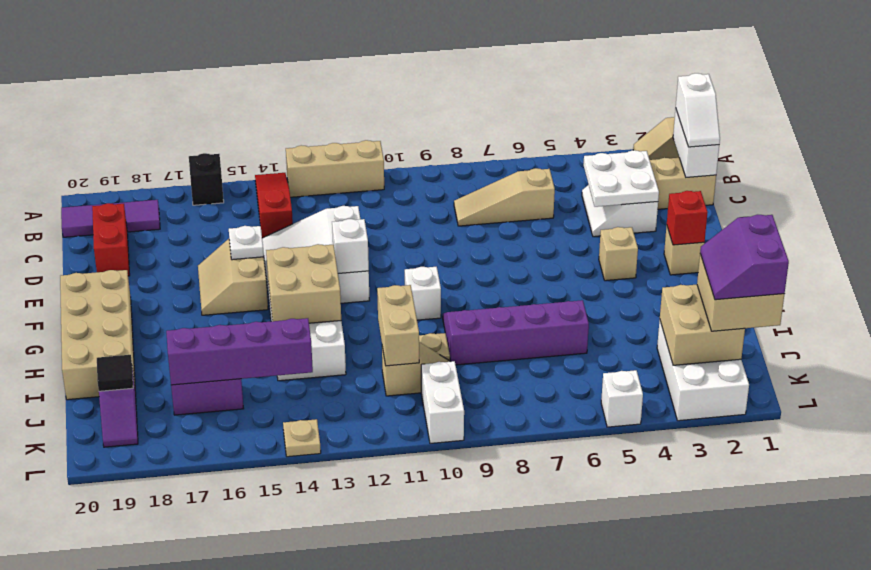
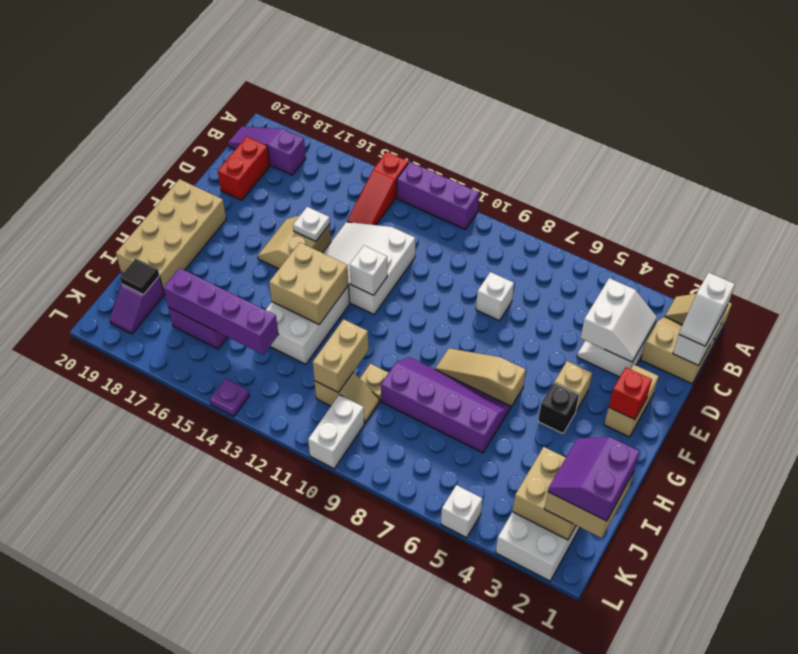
tan 1x3 brick [286,140,384,197] -> purple 1x3 brick [397,162,479,230]
red 1x3 slope [255,173,293,238] -> red 1x3 slope turned to [347,152,409,225]
black 1x1 brick [189,153,224,205] -> black 1x1 brick moved to [538,383,579,433]
purple 1x3 tile [61,200,160,237] -> purple 1x3 slope [228,127,306,175]
white 2x2 plate [583,150,659,207] -> white 2x2 slope [581,278,657,362]
tan 1x3 slope [454,168,555,226] -> tan 1x3 slope moved to [435,348,526,408]
tan 1x1 brick [664,226,704,275] -> tan 1x2 brick [604,364,659,437]
white 1x1 brick [405,267,441,320] -> white 1x1 brick moved to [476,272,514,321]
tan 1x1 plate [283,419,321,457] -> purple 1x1 plate [210,379,249,416]

